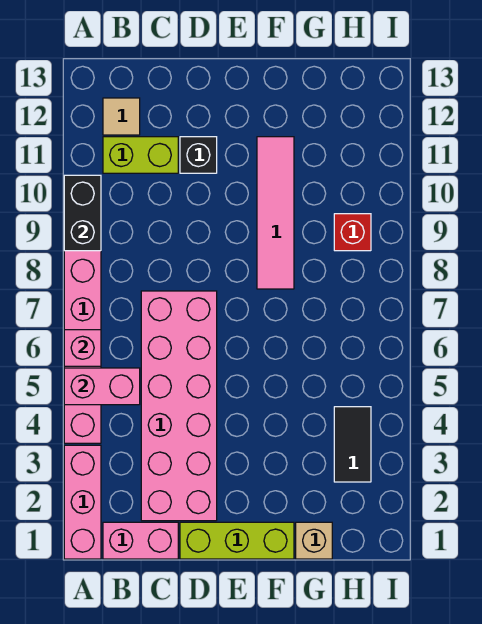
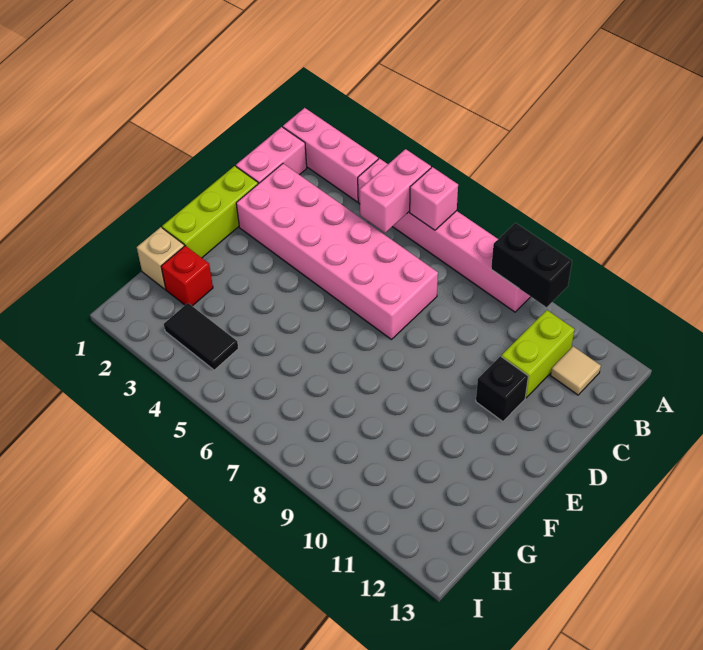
pink 1x4 tile [257,137,294,289] -> none
red 1x1 brick [334,214,371,251] -> red 1x1 brick moved to [161,246,213,306]

